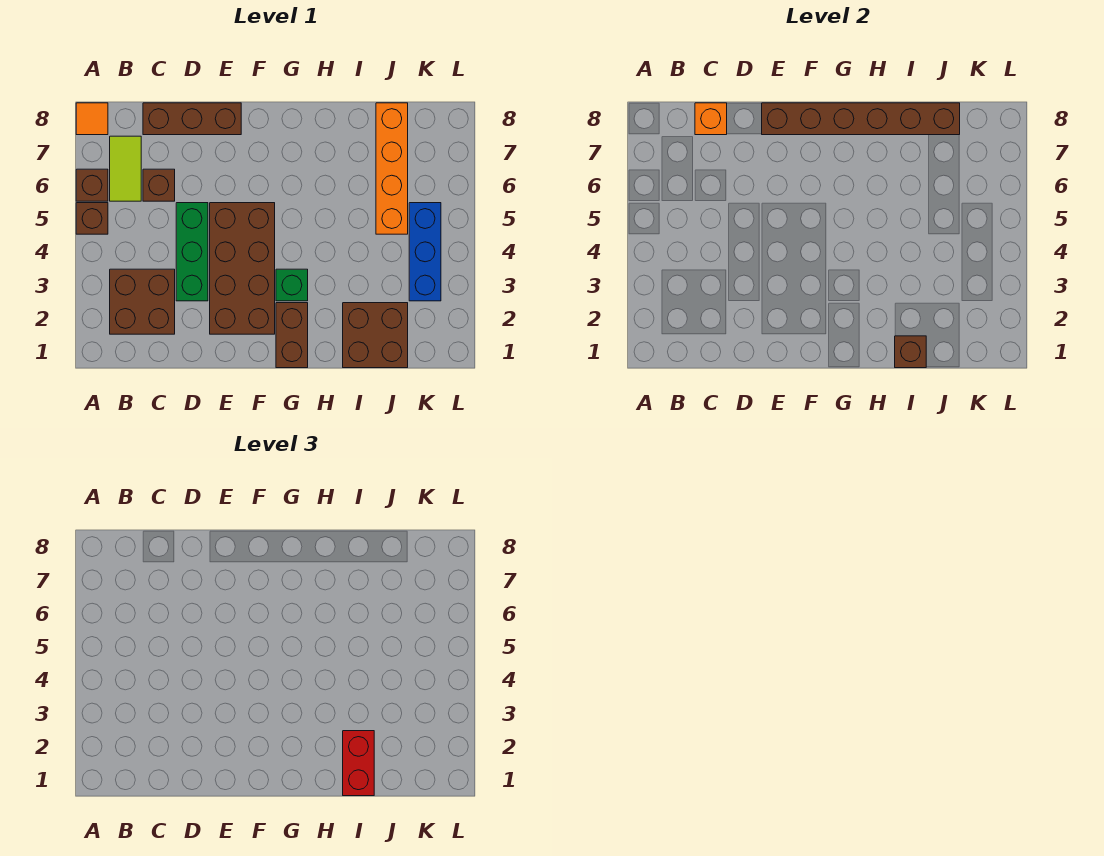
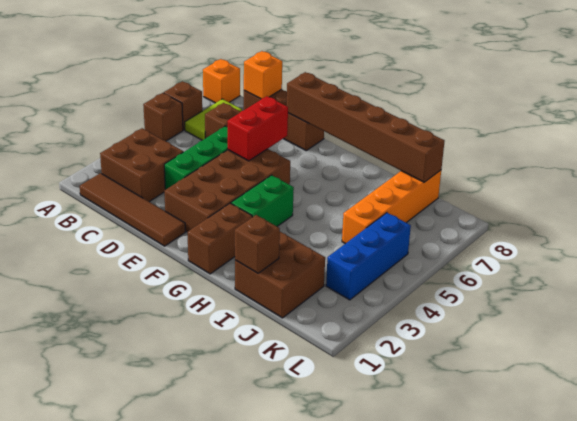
orange 1x1 tile [76,103,108,135] -> orange 1x1 brick [203,59,240,103]
none -> brown 1x4 tile [80,173,185,246]
green 1x1 brick [276,269,308,301] -> green 1x2 brick [231,175,294,226]
red 1x2 brick [343,731,374,796] -> red 1x2 brick moved to [227,96,288,161]

